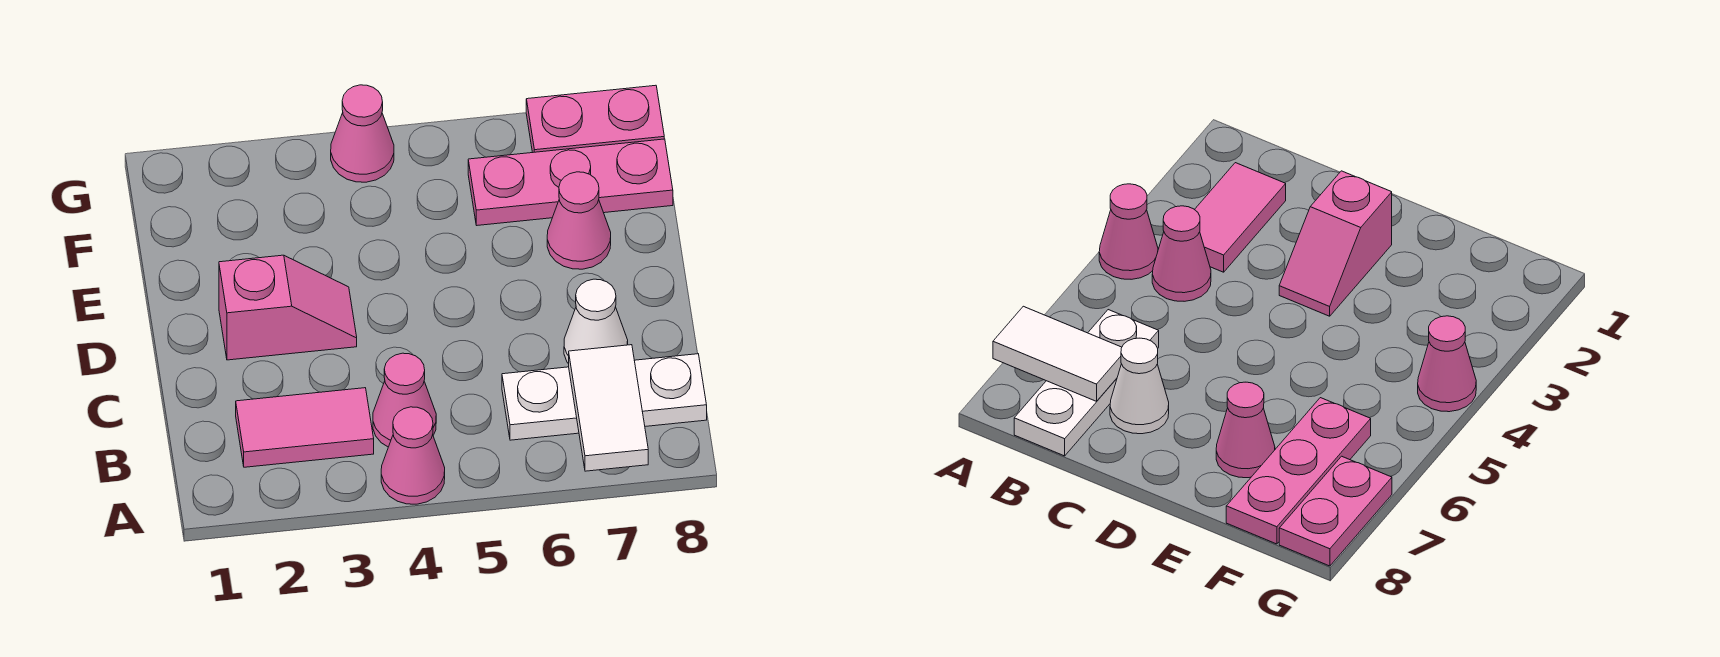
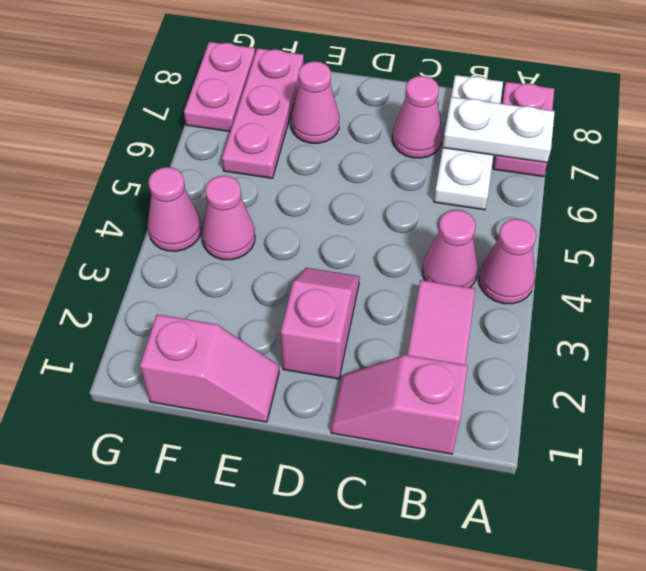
none -> pink 1x2 plate [493,82,554,177]
white 1x2 tile [569,345,648,471] -> white 1x2 plate [443,97,555,163]
none -> pink 1x2 slope [331,355,468,454]
white 1x1 cone [564,279,628,364] -> pink 1x1 cone [392,76,442,158]
none -> pink 1x2 slope [140,314,279,422]
none -> pink 1x1 cone [202,176,255,260]

